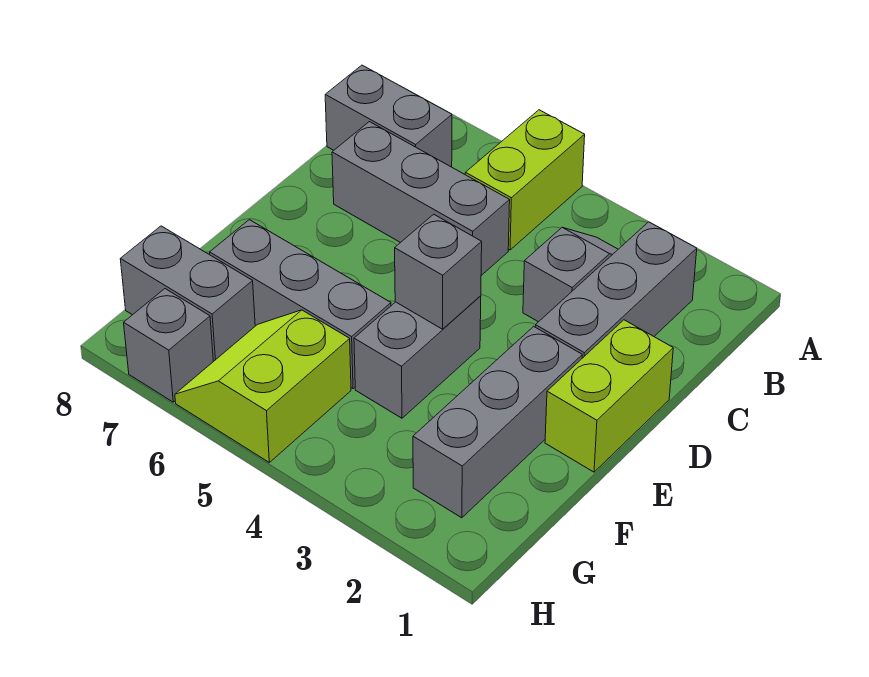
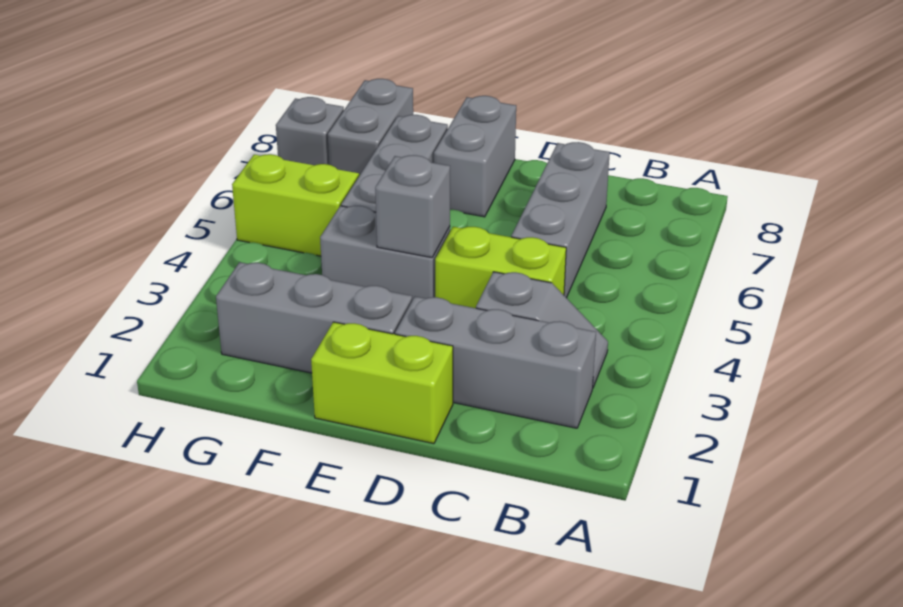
lime 1x2 brick [465,110,585,250] -> lime 1x2 brick moved to [435,227,566,308]
grey 1x2 brick [325,65,452,167] -> grey 1x2 brick moved to [434,96,516,217]

